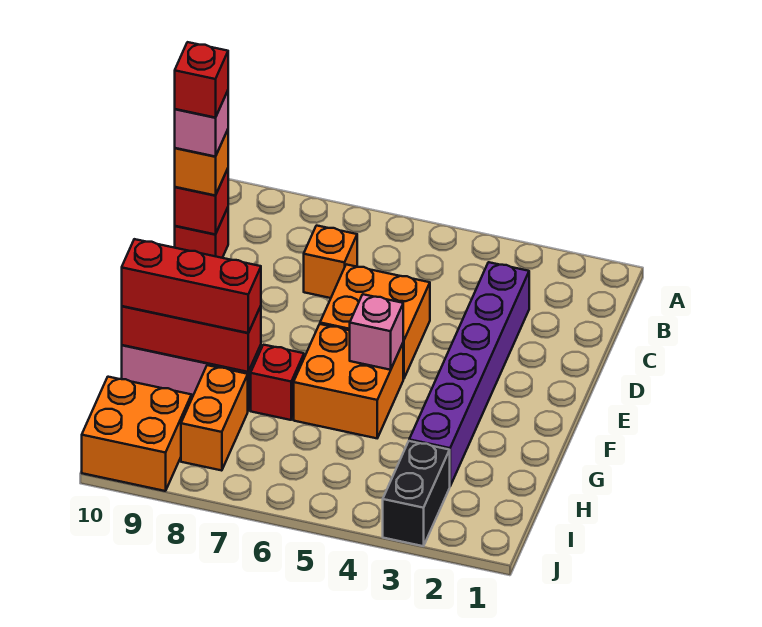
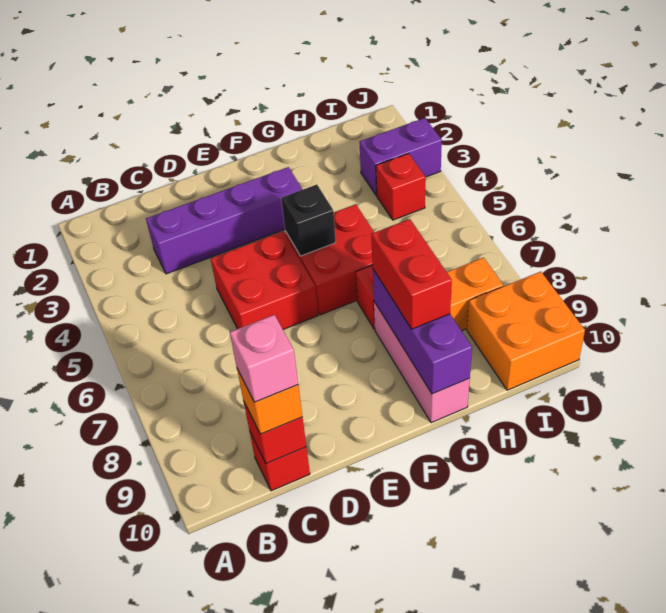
purple 1x6 brick [409,262,529,486] -> purple 1x4 brick [146,167,302,274]
orange 1x1 brick [304,226,357,298] -> none
red 1x1 brick [175,42,228,118] -> red 1x1 brick moved to [376,154,425,220]
orange 2x2 brick [320,264,430,379] -> red 2x2 brick [211,232,318,329]
orange 2x2 brick [294,324,403,438] -> red 2x2 brick [285,204,374,315]
pink 1x1 brick [350,294,403,370] -> black 1x1 brick [281,185,336,256]
red 1x3 brick [122,306,261,372] -> purple 1x3 brick [373,270,472,394]
red 1x3 brick [122,239,261,333] -> red 1x2 brick [371,219,452,329]
black 1x2 brick [383,441,450,546] -> purple 1x2 brick [359,118,442,195]

